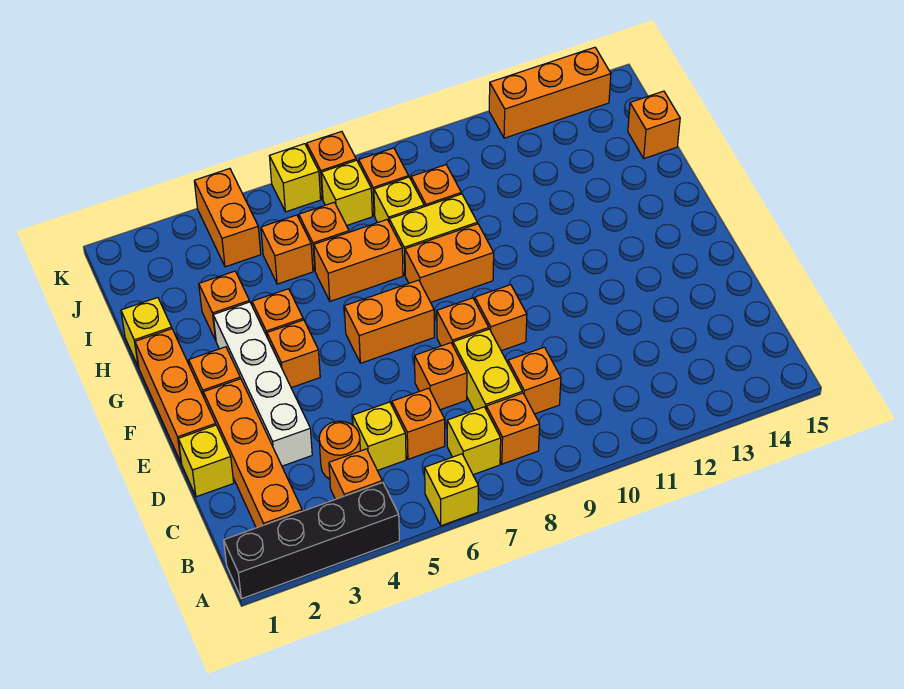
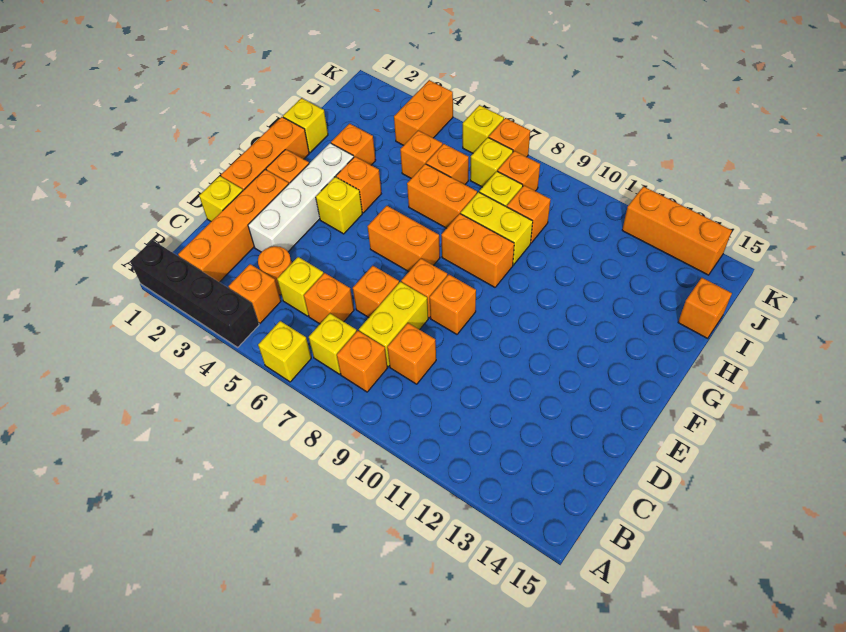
orange 1x1 brick [267,320,320,388] -> yellow 1x1 brick [316,177,362,234]

